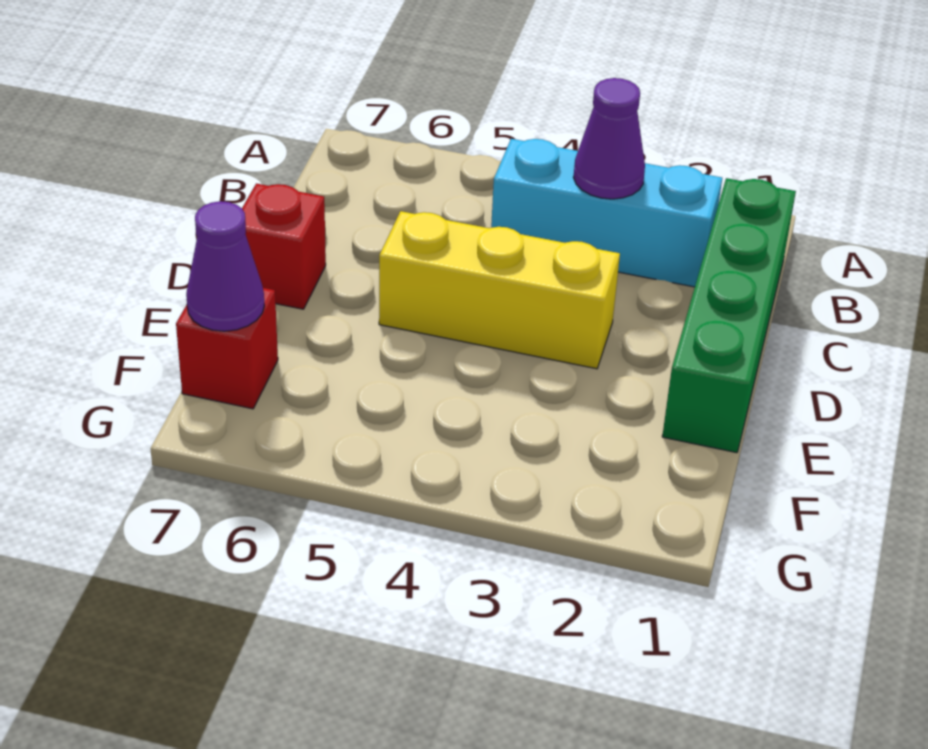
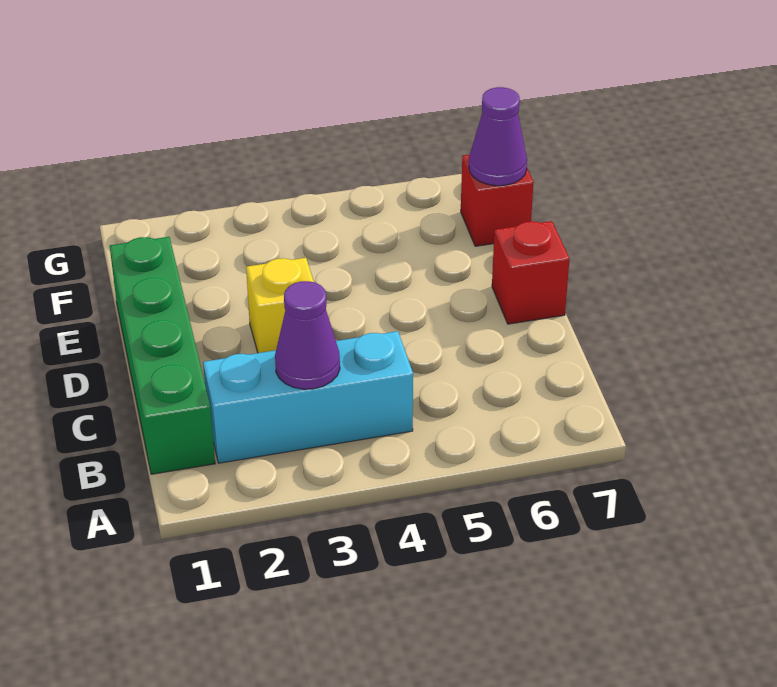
yellow 1x3 brick [379,211,620,369] -> yellow 1x1 brick [246,258,314,353]

